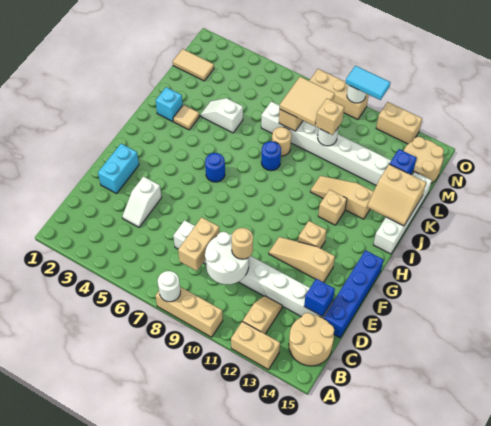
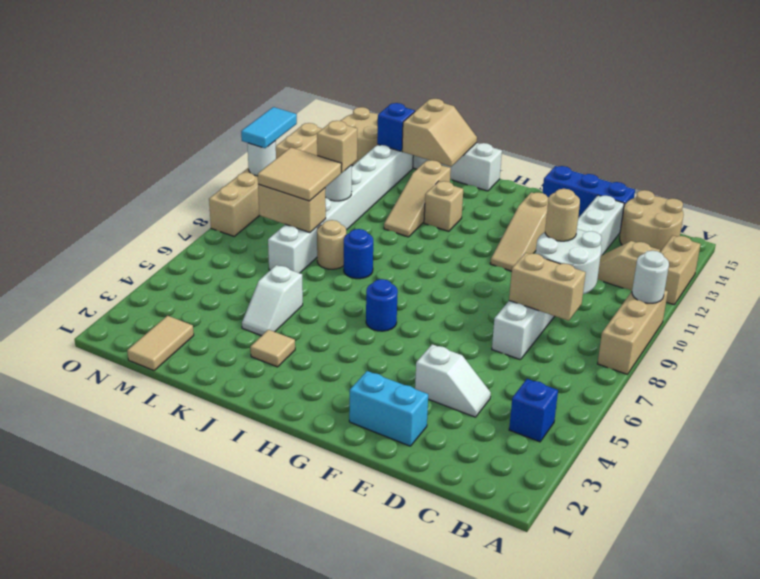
white 1x1 round brick [158,271,181,302] -> white 1x1 round brick moved to [632,250,669,303]
blue 1x1 brick [304,279,335,317] -> blue 1x1 brick moved to [509,379,558,442]
blue 1x4 brick [324,250,383,338] -> blue 1x3 brick [543,166,635,231]
tan 1x1 brick [298,221,326,248] -> none
cyan 1x1 brick [156,87,183,121] -> none

